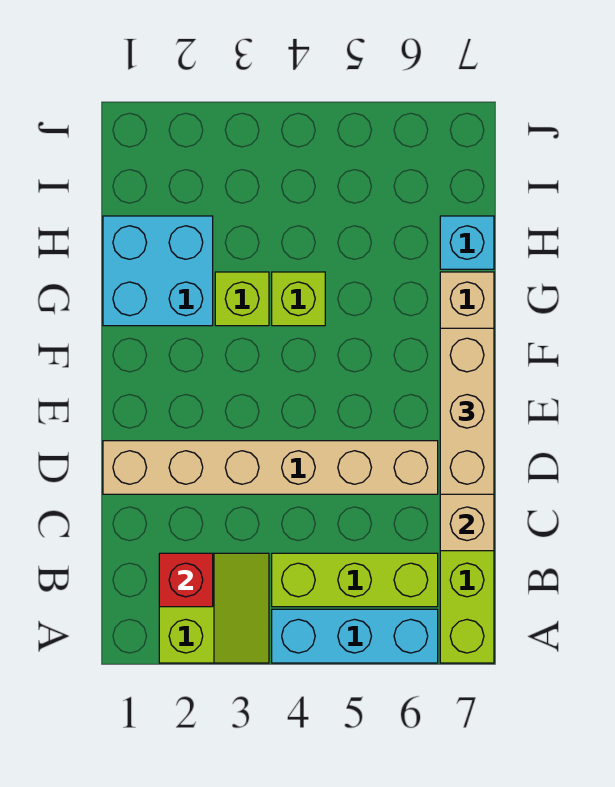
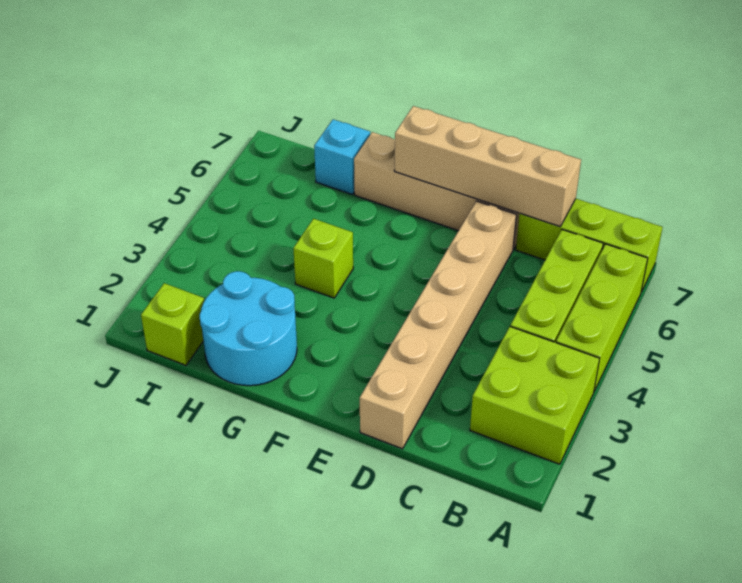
lime 2x2 slope [159,553,269,663] -> lime 2x2 brick [470,327,600,464]
cyan 1x3 brick [272,609,438,663] -> lime 1x3 brick [556,244,648,391]
red 1x1 brick [159,553,213,607] -> none
tan 1x3 brick [440,328,494,494] -> none
cyan 2x2 brick [103,216,213,326] -> cyan 2x2 round brick [200,271,297,386]
lime 1x1 brick [215,272,269,326] -> lime 1x1 brick moved to [141,283,204,365]

